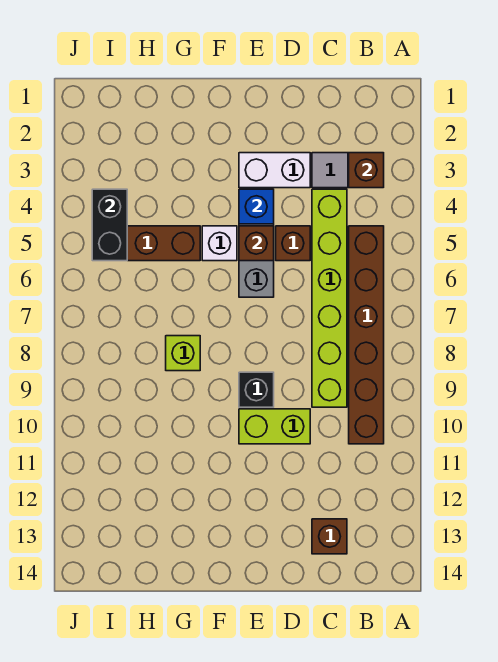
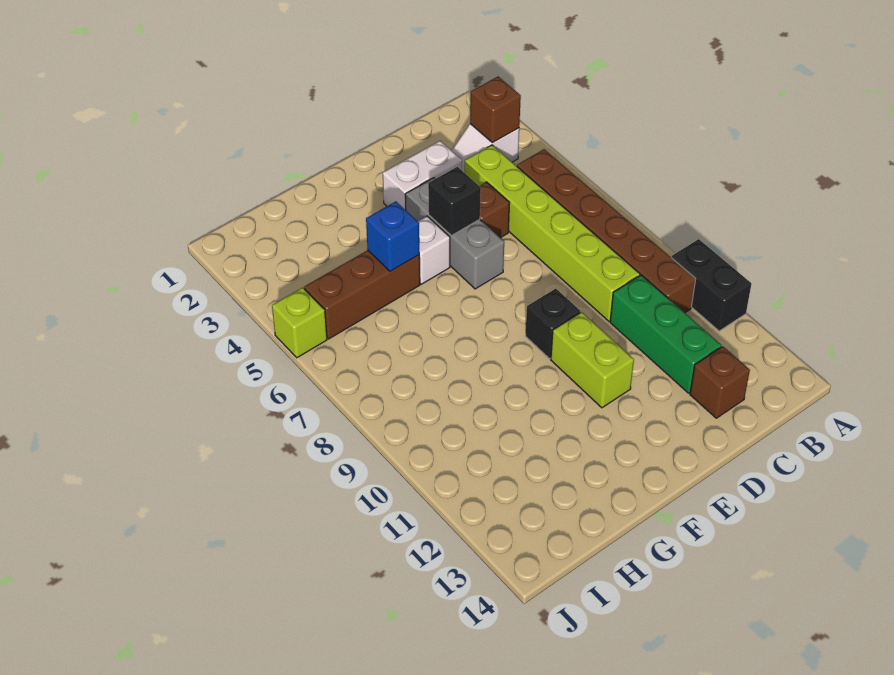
none -> green 1x3 brick [610,275,722,393]
lime 1x2 brick [239,409,310,444] -> lime 1x2 brick turned to [551,312,634,408]
blue 1x1 brick [239,189,274,224] -> blue 1x1 brick moved to [366,201,419,271]
brown 1x1 brick [239,226,274,261] -> black 1x1 brick [428,167,481,236]
lime 1x1 brick [166,336,200,371] -> lime 1x1 brick moved to [272,287,327,358]
black 1x2 brick [92,189,127,261] -> black 1x2 brick moved to [671,239,751,331]

